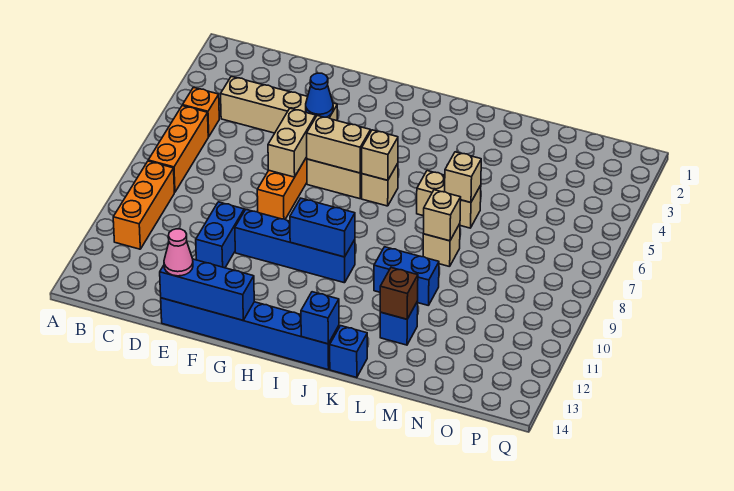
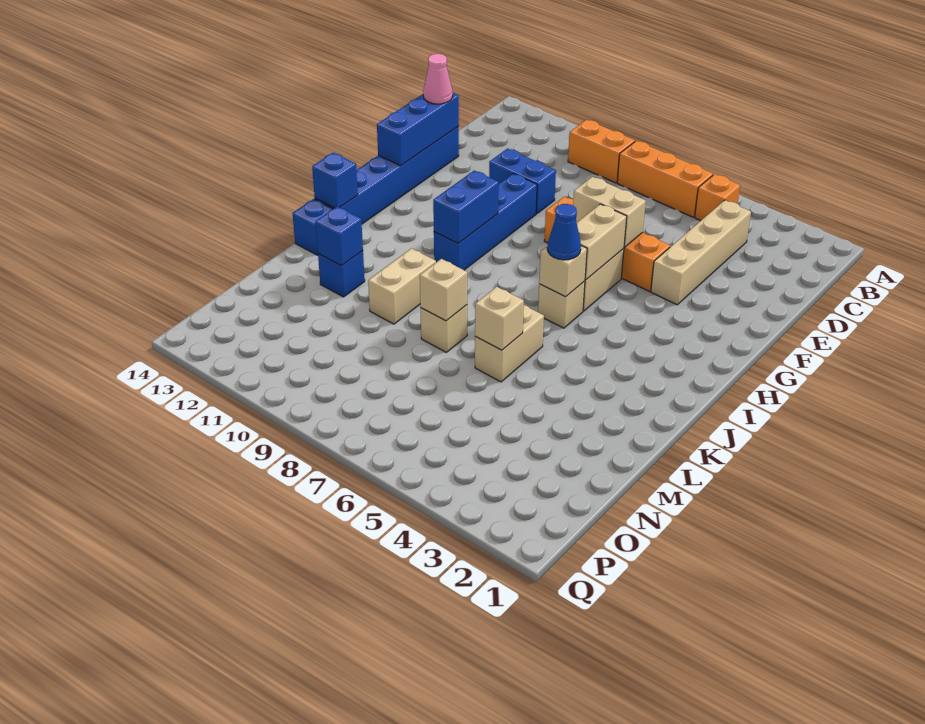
orange 1x3 brick [113,161,174,249] -> orange 1x2 brick [568,120,635,183]
blue 1x1 cone [306,73,333,117] -> blue 1x1 cone moved to [547,204,581,260]
blue 1x2 brick [374,247,439,306] -> tan 1x2 brick [368,248,436,324]
brown 1x1 brick [380,268,418,319] -> blue 1x1 brick [315,206,363,266]

